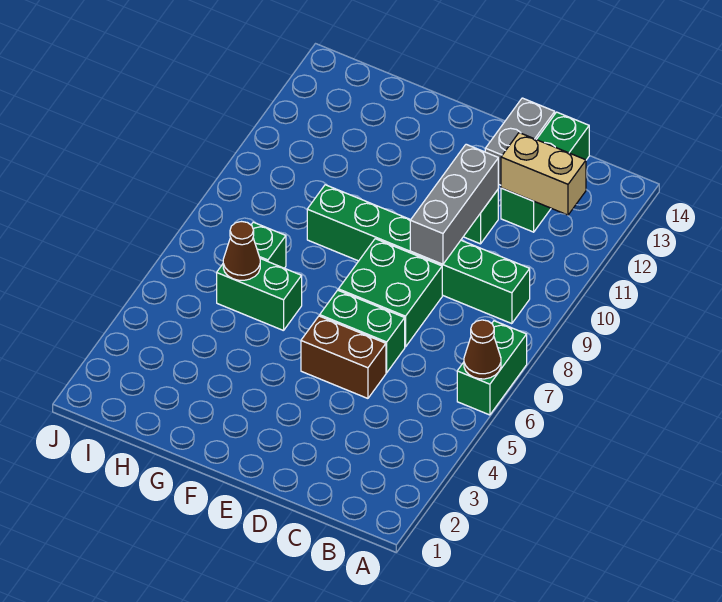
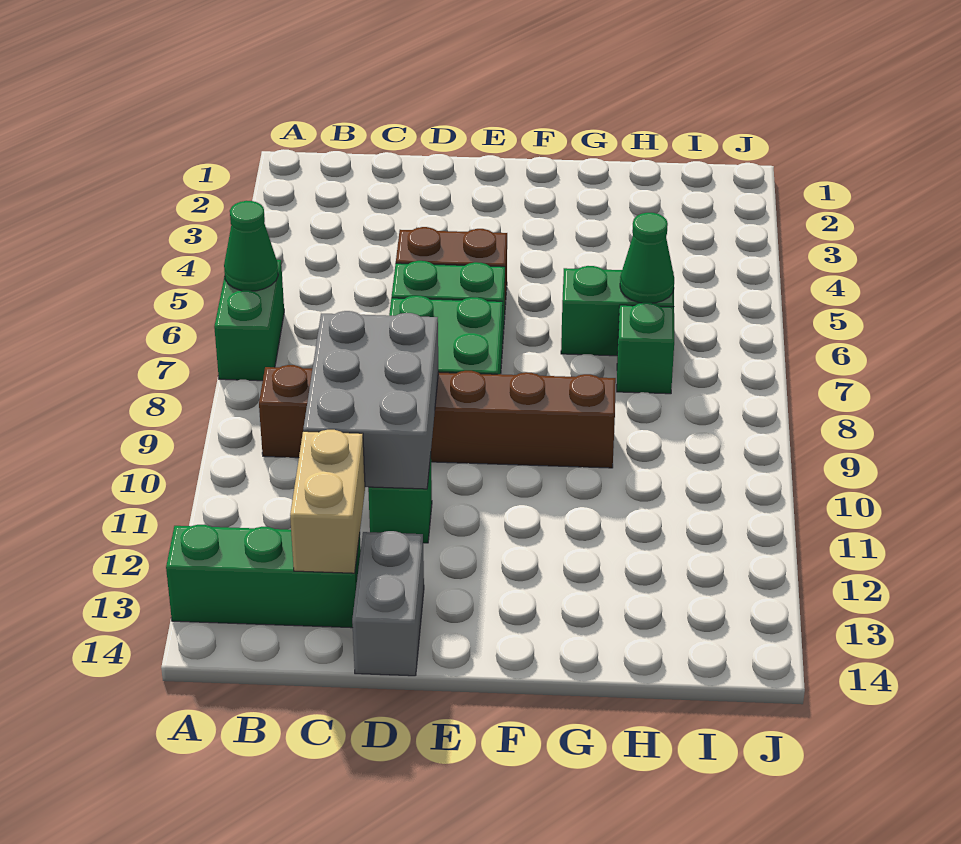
brown 1x1 cone [464,320,501,379] -> green 1x1 cone [224,201,278,291]
green 1x6 brick [307,185,530,324] -> brown 1x6 brick [259,365,616,468]
tan 1x2 brick [501,133,586,215] -> tan 1x2 brick turned to [290,430,365,573]
green 1x3 brick [501,112,589,232] -> green 1x3 brick turned to [166,525,361,628]
grey 1x3 brick [410,144,498,264] -> grey 2x3 brick [303,311,439,489]
brown 1x1 cone [223,222,260,280] -> green 1x1 cone [620,213,674,303]

